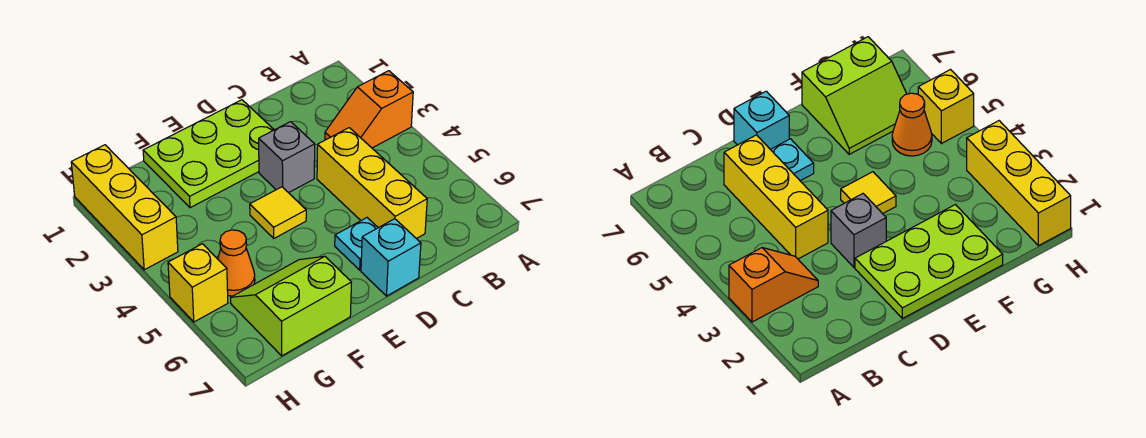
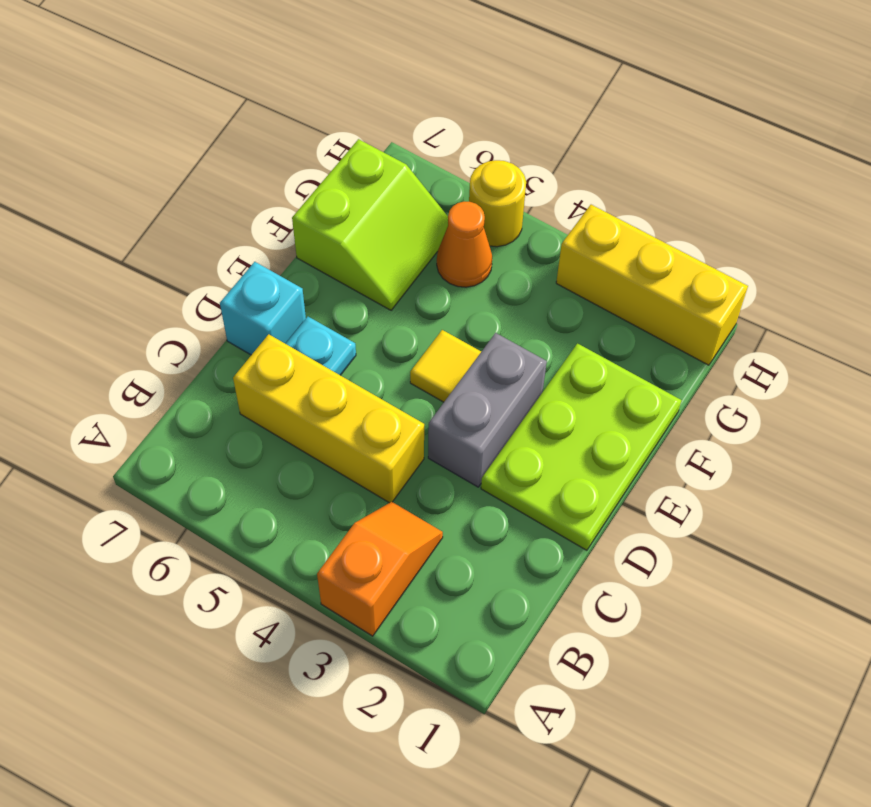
grey 1x1 brick [259,122,315,193] -> grey 1x2 brick [428,333,547,487]
yellow 1x1 brick [168,244,228,322] -> yellow 1x1 round brick [469,160,526,247]

